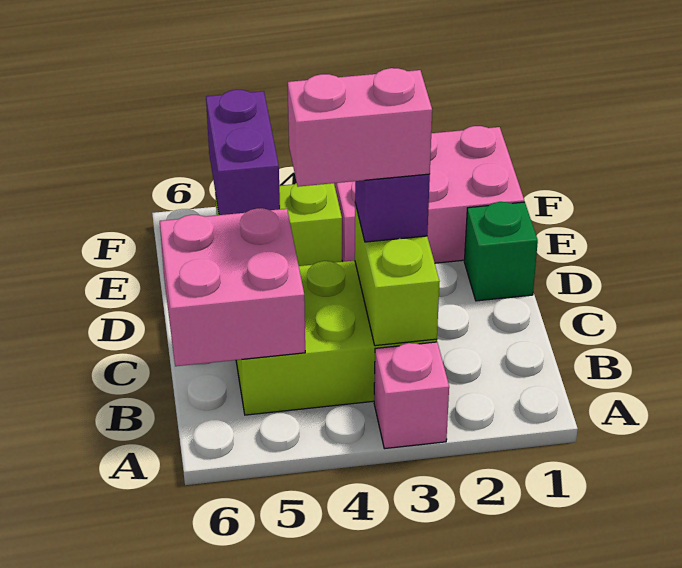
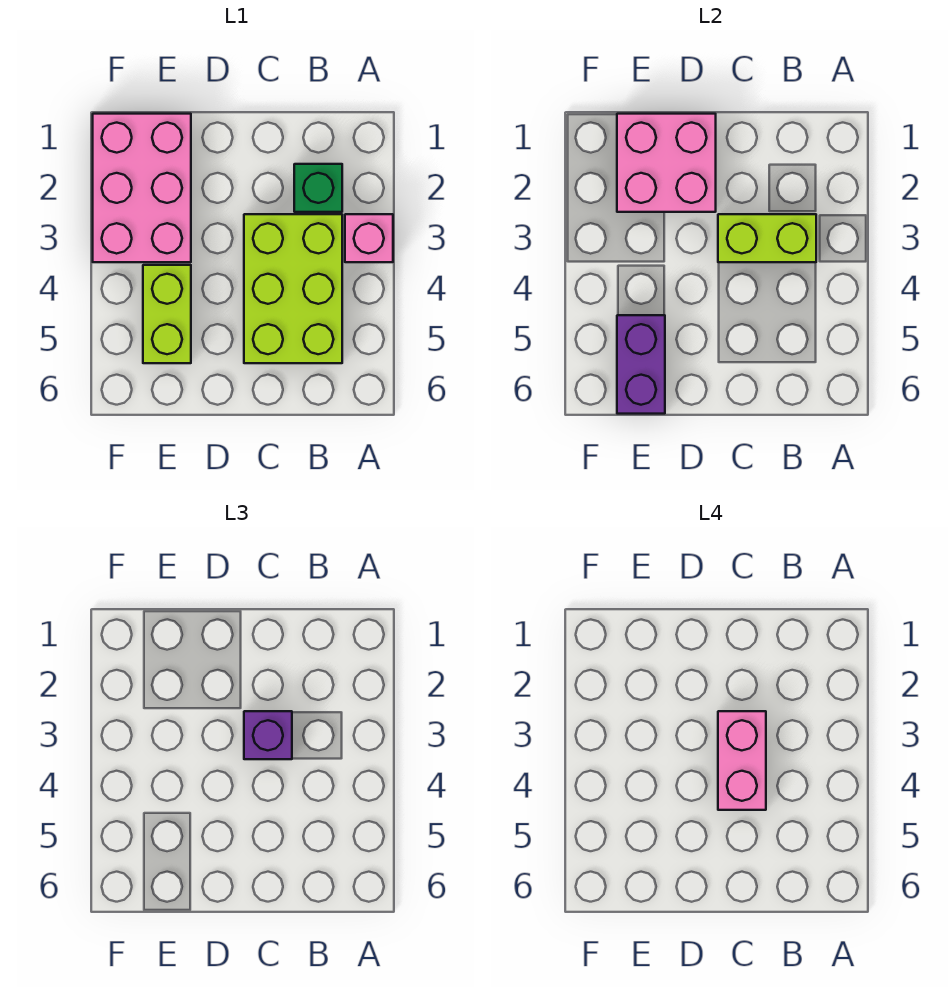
pink 2x2 brick [160,208,305,366] -> pink 2x2 brick moved to [617,114,716,212]
green 1x1 brick [464,202,538,301] -> green 1x1 brick moved to [294,164,342,212]
purple 1x2 brick [206,90,280,215] -> purple 1x2 brick turned to [617,315,665,414]

